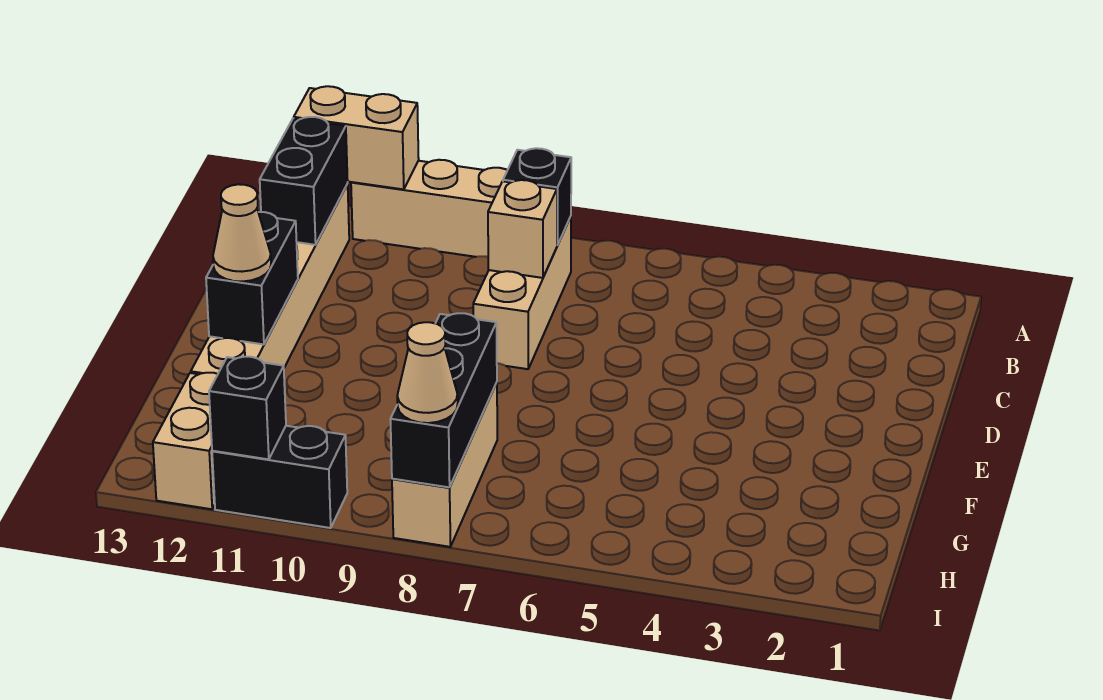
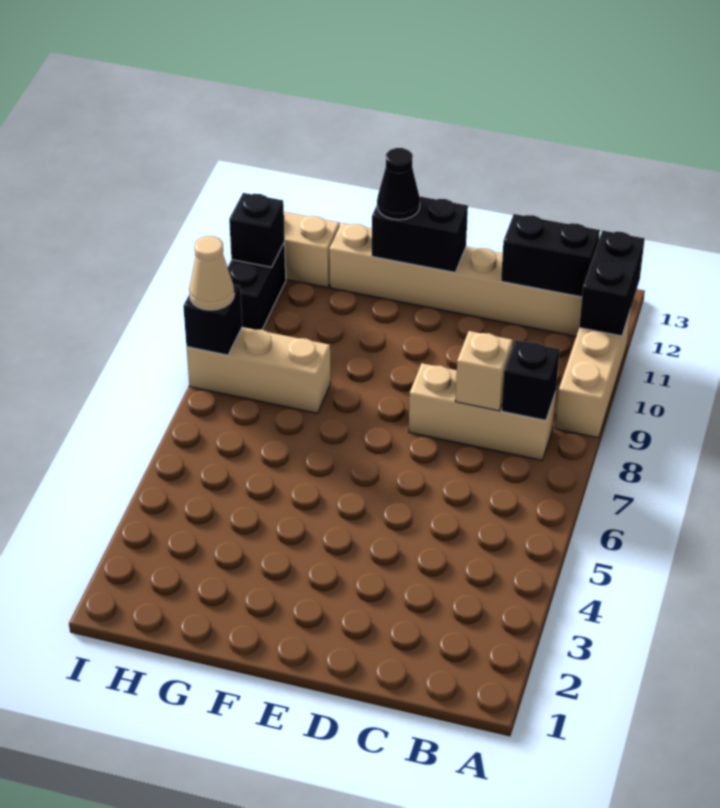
tan 1x2 brick [294,86,419,189] -> black 1x2 brick [579,230,645,336]
tan 1x1 cone [213,184,271,282] -> black 1x1 cone [377,148,420,220]
black 1x3 brick [391,313,497,487] -> black 1x1 brick [183,284,242,355]

